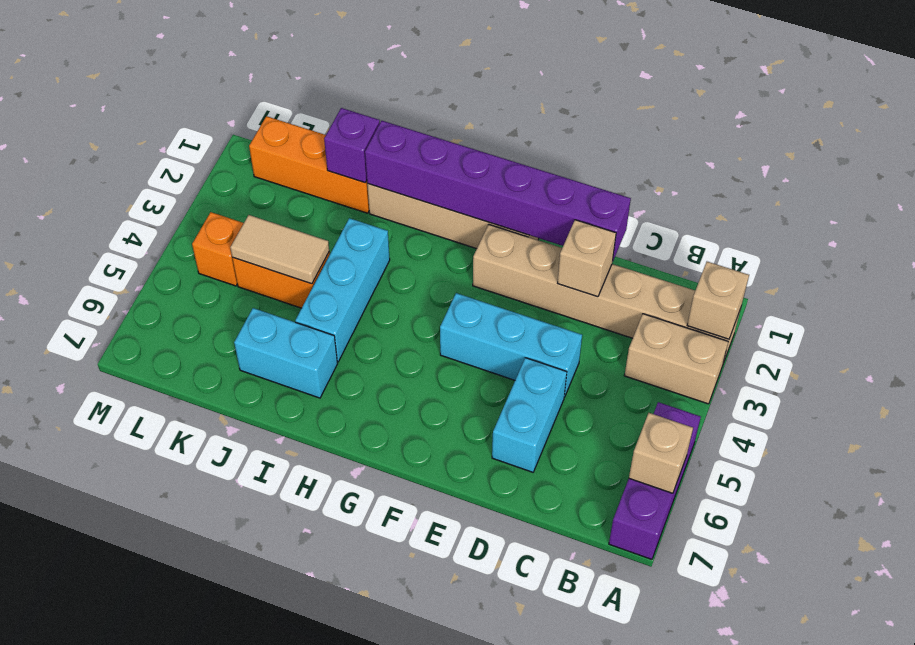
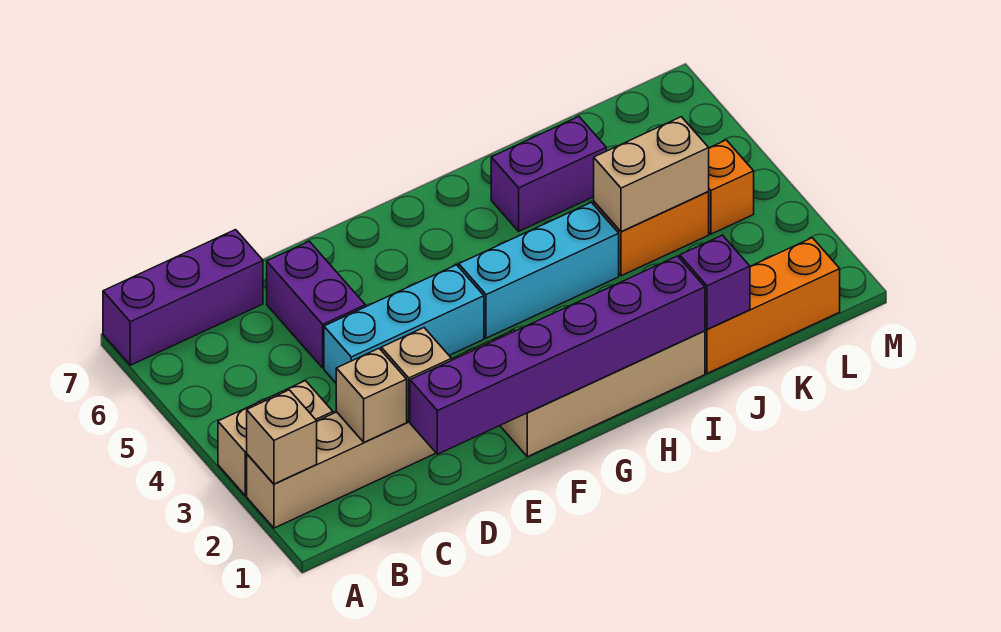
purple 1x3 brick [609,402,701,559] -> purple 1x3 brick turned to [103,230,263,365]
tan 1x1 brick [629,413,693,493] -> tan 1x1 brick moved to [336,349,407,442]
cyan 1x2 brick [492,358,567,472] -> purple 1x2 brick [267,241,365,368]
cyan 1x3 brick [295,218,390,362] -> cyan 1x3 brick turned to [459,202,619,338]
cyan 1x2 brick [234,308,338,398] -> purple 1x2 brick [491,117,606,231]
tan 1x2 tile [230,215,329,284] -> tan 1x2 brick [594,117,709,232]

